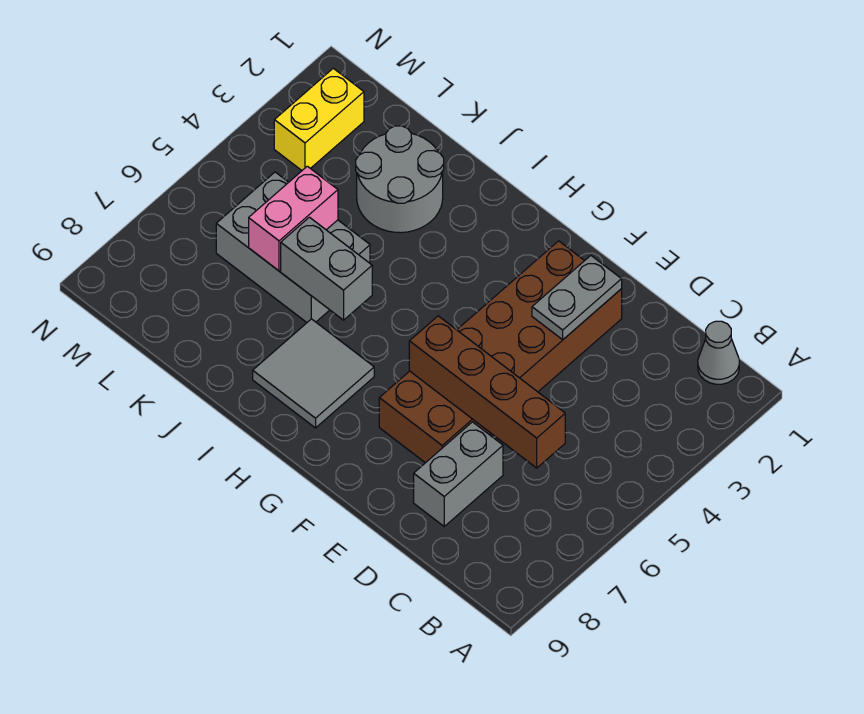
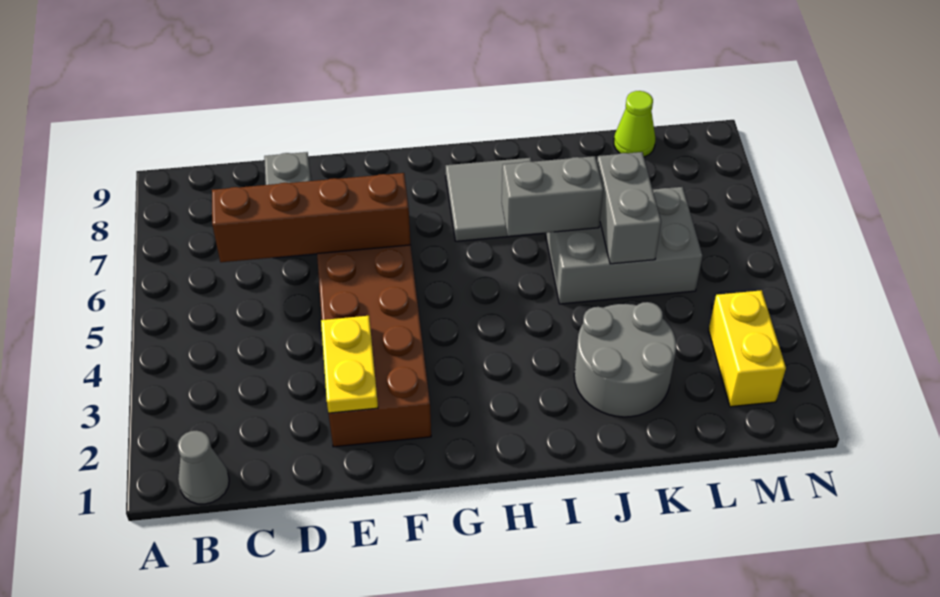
grey 1x2 plate [532,256,622,340] -> yellow 1x2 plate [321,316,378,413]
pink 1x2 brick [249,166,338,271] -> grey 1x2 brick [597,152,661,264]
none -> lime 1x1 cone [614,91,655,157]

